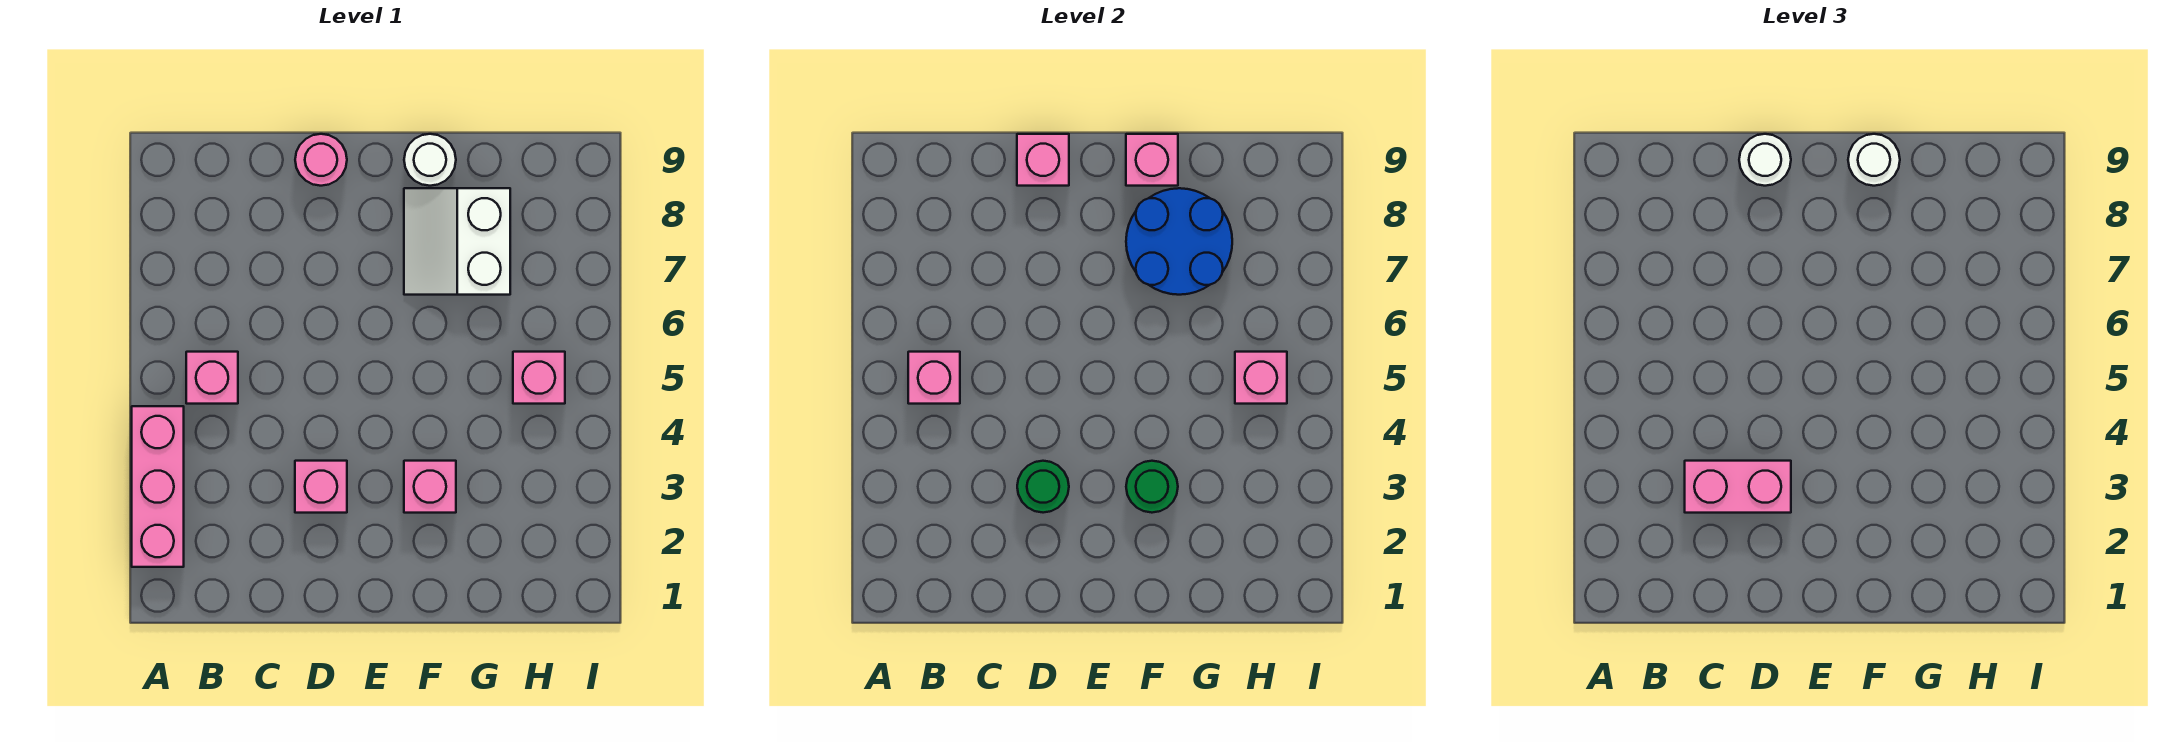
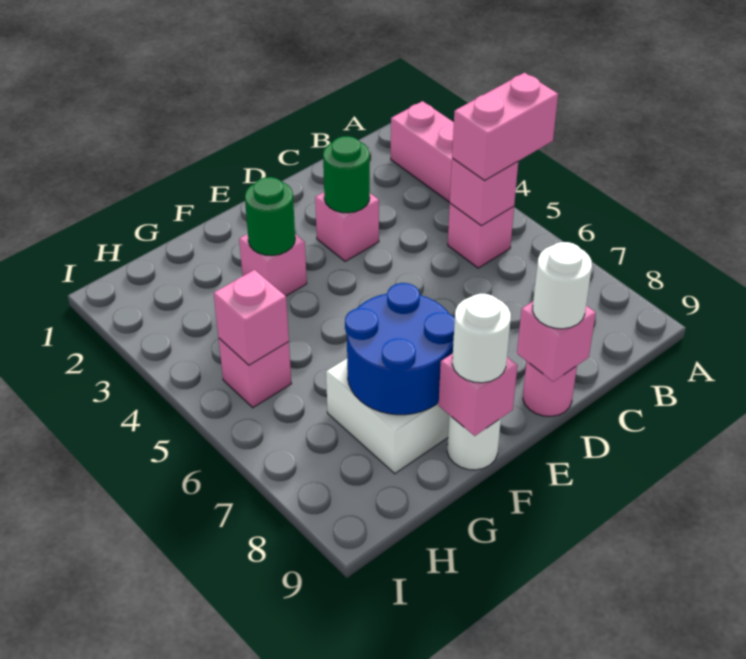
pink 1x2 brick [1685,461,1791,513] -> pink 1x2 brick moved to [452,73,558,180]

